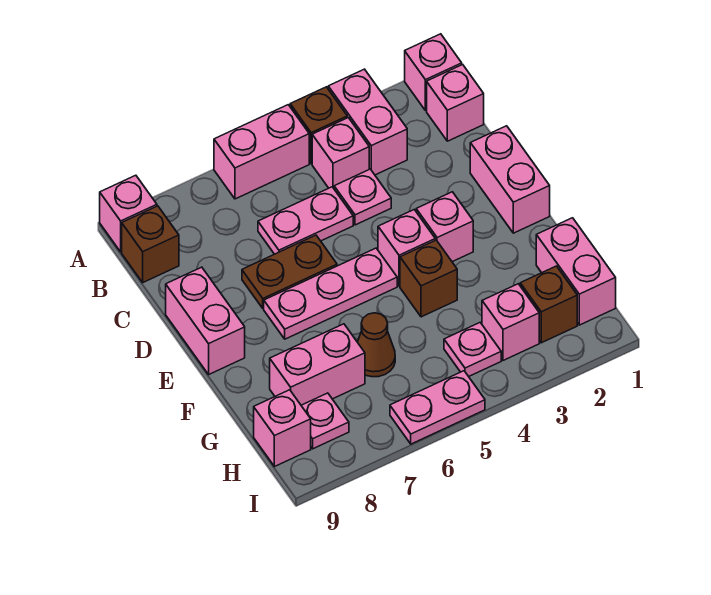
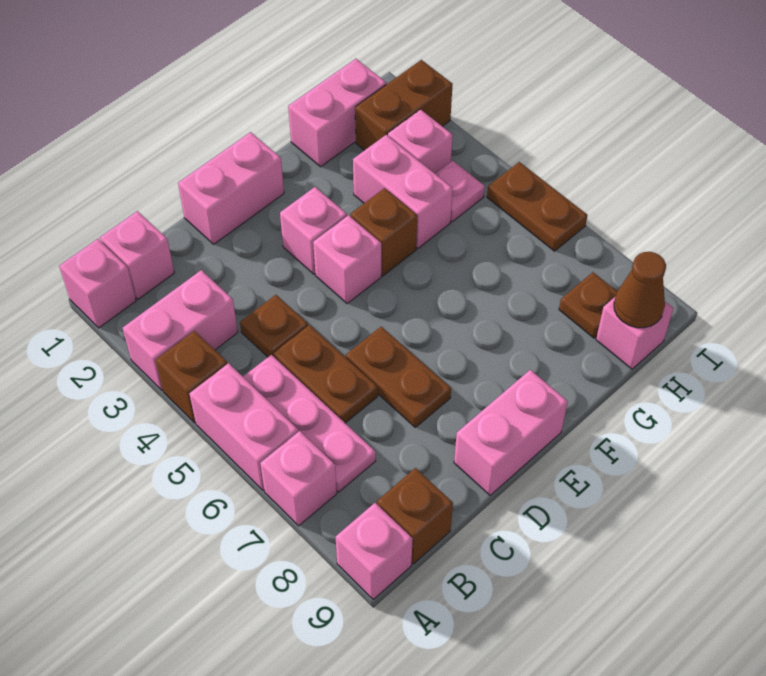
pink 1x1 brick [312,118,369,188] -> pink 1x1 brick moved to [260,431,337,526]
pink 1x1 plate [334,169,391,225] -> brown 1x1 plate [240,295,308,357]
pink 1x2 plate [258,187,353,254] -> brown 1x2 plate [273,325,378,423]
pink 1x3 plate [264,248,397,339] -> pink 1x3 plate moved to [243,355,376,492]
brown 1x1 cone [358,313,395,377] -> brown 1x1 cone moved to [614,252,666,328]
pink 1x2 brick [270,324,365,405] -> pink 1x2 brick moved to [353,135,453,248]
brown 1x1 brick [520,266,577,343] -> brown 1x2 brick [355,60,453,150]
pink 1x1 plate [301,393,349,449] -> brown 1x1 plate [559,272,617,338]
pink 1x2 plate [390,371,485,444] -> brown 1x2 plate [487,162,587,251]

